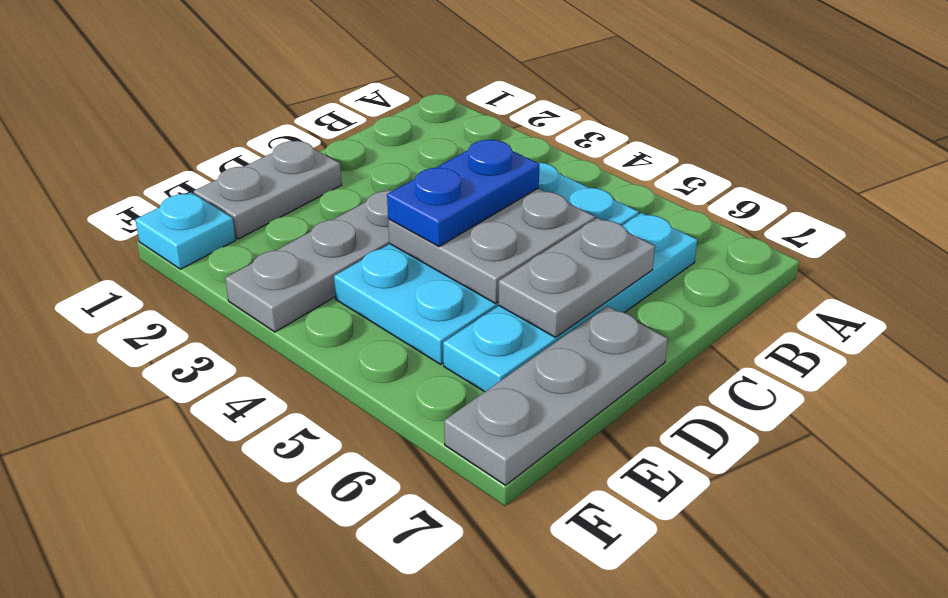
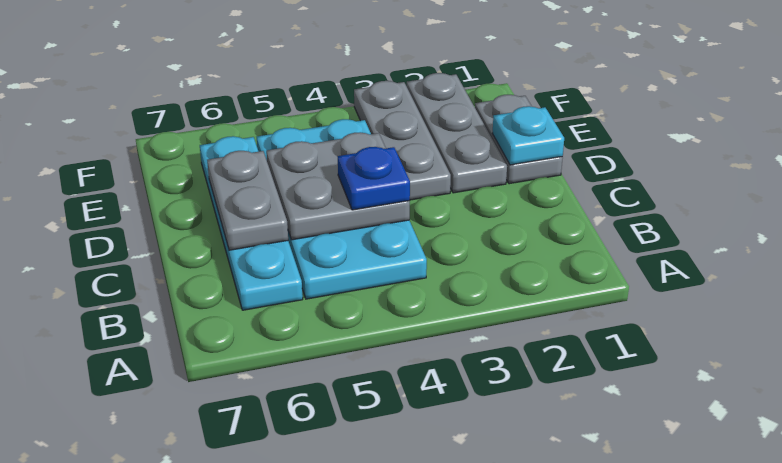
blue 1x2 plate [387,140,539,247] -> blue 1x1 plate [338,147,410,210]
grey 1x3 plate [444,306,668,485] -> grey 1x3 plate moved to [407,73,507,193]
cyan 1x1 plate [135,192,236,269] -> cyan 1x1 plate moved to [492,106,564,165]

